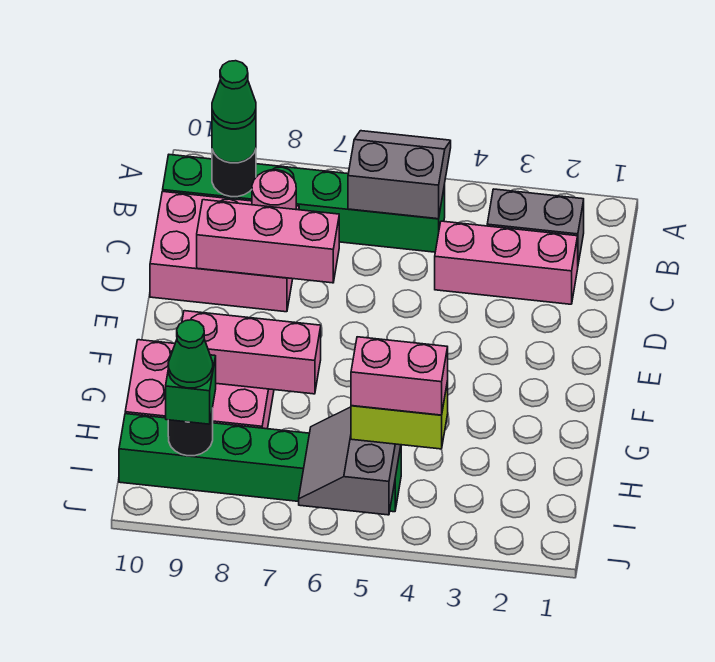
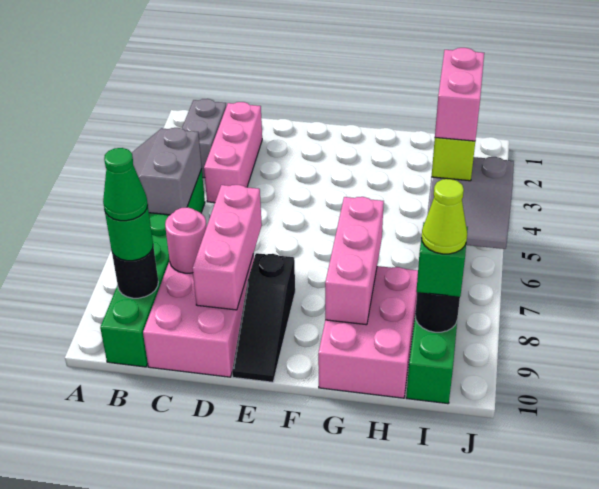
none -> black 1x3 slope [232,253,295,382]
green 1x1 cone [168,320,213,388] -> lime 1x1 cone [422,179,467,254]

